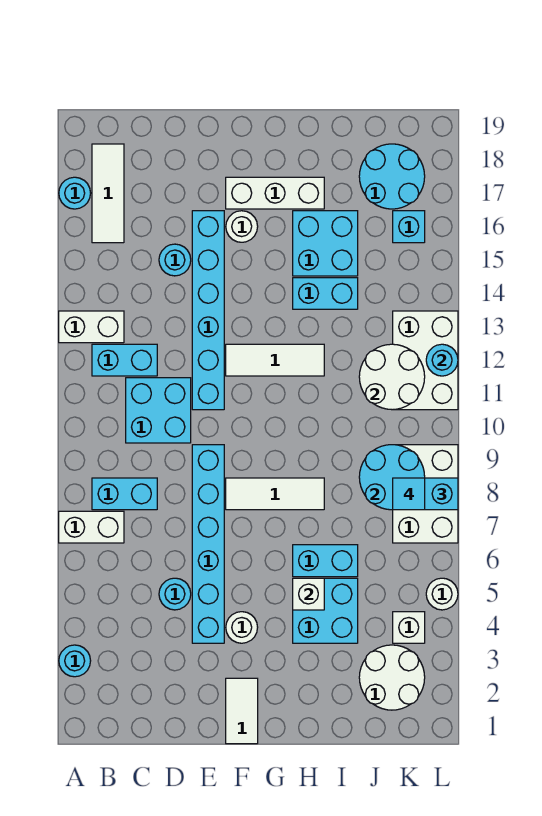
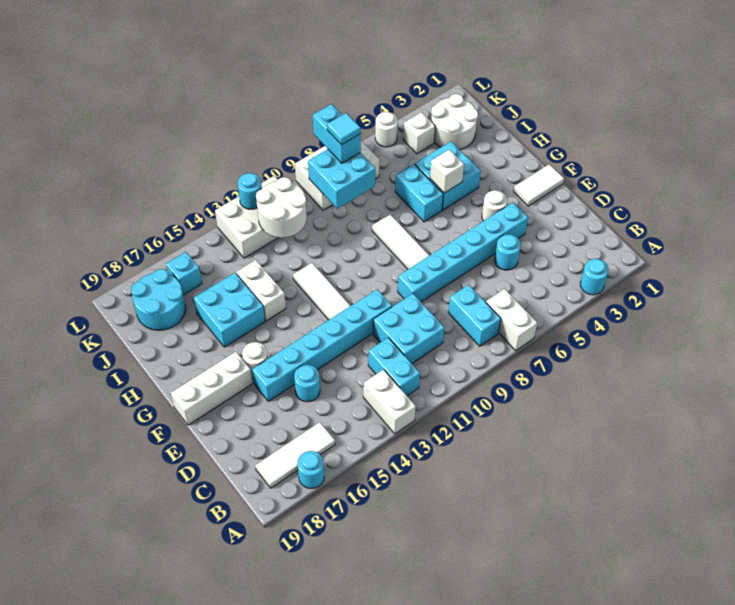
white 1x3 brick [226,177,324,209] -> white 1x3 brick turned to [171,352,252,425]
cyan 1x2 brick [293,278,358,309] -> white 1x2 brick [236,260,286,321]
cyan 2x2 round brick [359,445,425,510] -> cyan 2x2 brick [308,149,375,209]

